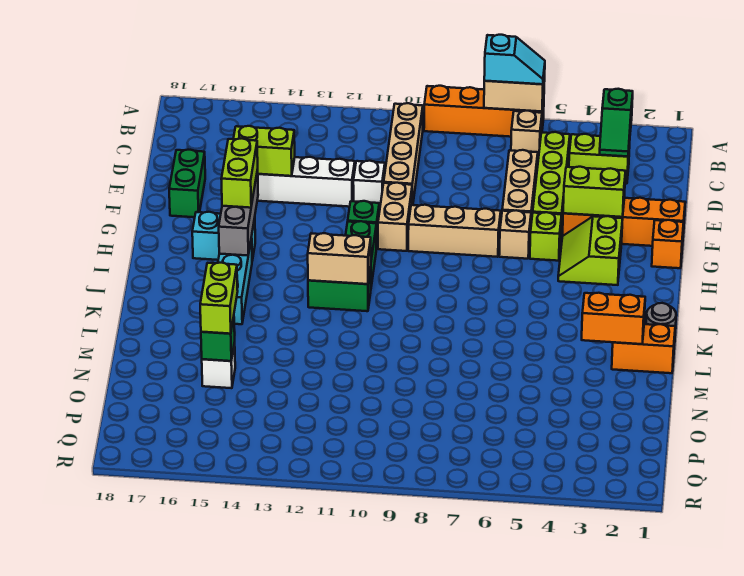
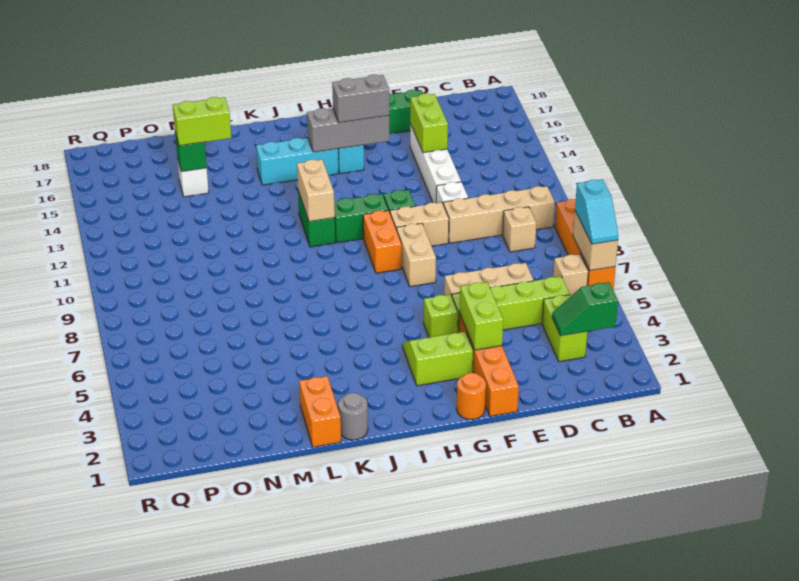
orange 1x1 brick [652,220,684,268] -> orange 1x1 round brick [456,373,486,419]
tan 1x1 brick [499,210,531,259] -> tan 1x1 brick moved to [503,207,536,252]
tan 1x3 brick [408,205,501,257] -> tan 1x2 brick [397,223,436,287]
lime 1x2 brick [221,139,258,208] -> grey 1x2 brick [332,75,389,123]
orange 1x2 brick [582,293,645,344] -> orange 1x2 brick moved to [363,210,402,273]

